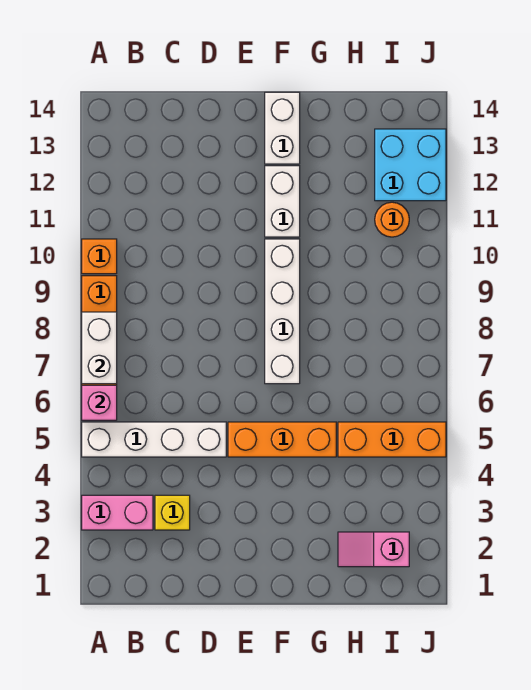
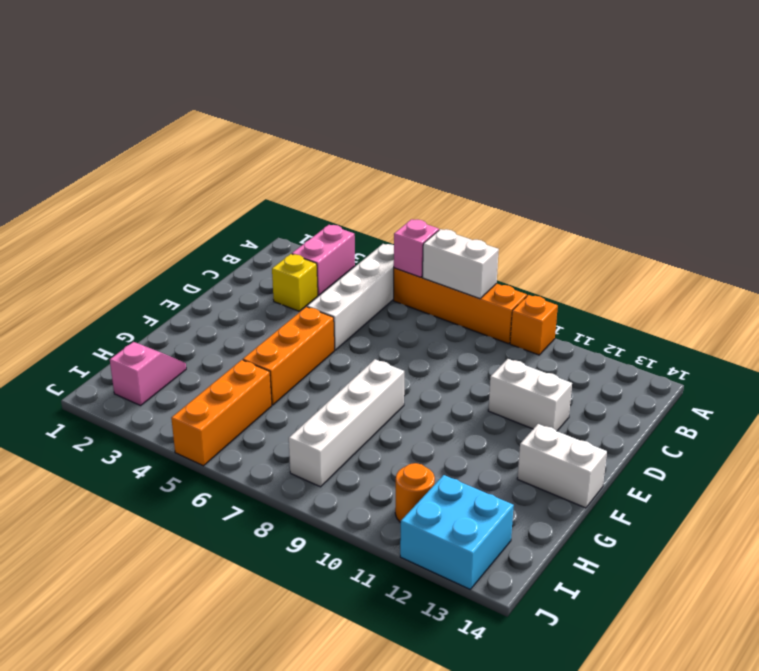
white 1x4 brick [265,239,300,384] -> white 1x4 brick turned to [289,359,404,487]
white 1x2 brick [265,166,300,237] -> white 1x2 brick moved to [488,359,572,431]

